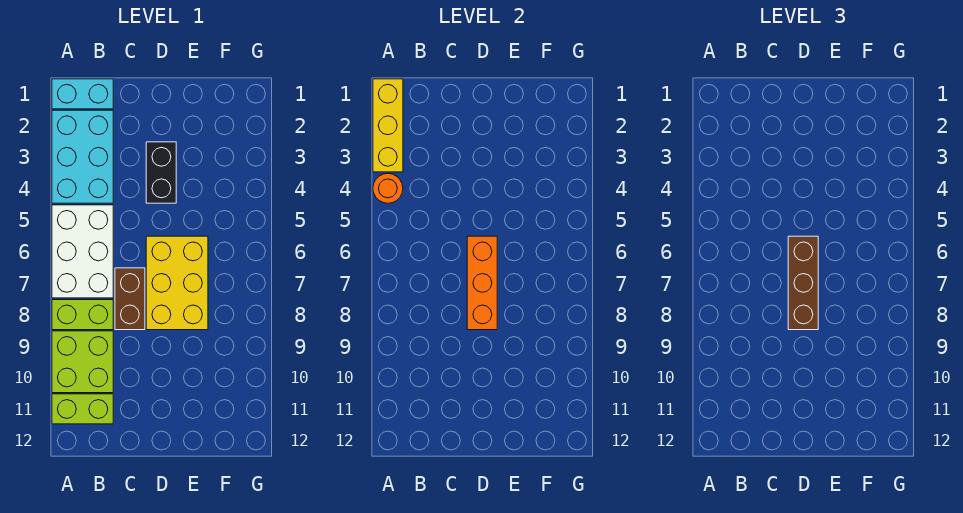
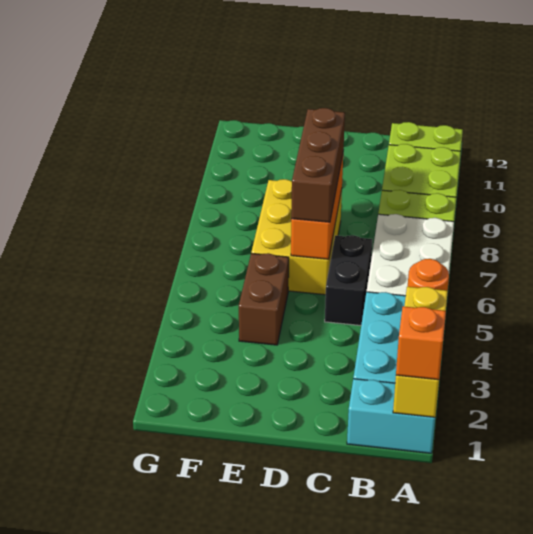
none -> orange 1x1 brick [396,306,446,380]
brown 1x2 brick [115,268,145,330] -> brown 1x2 brick moved to [239,253,289,345]
black 1x2 brick [146,142,176,203] -> black 1x2 brick moved to [325,235,372,325]

